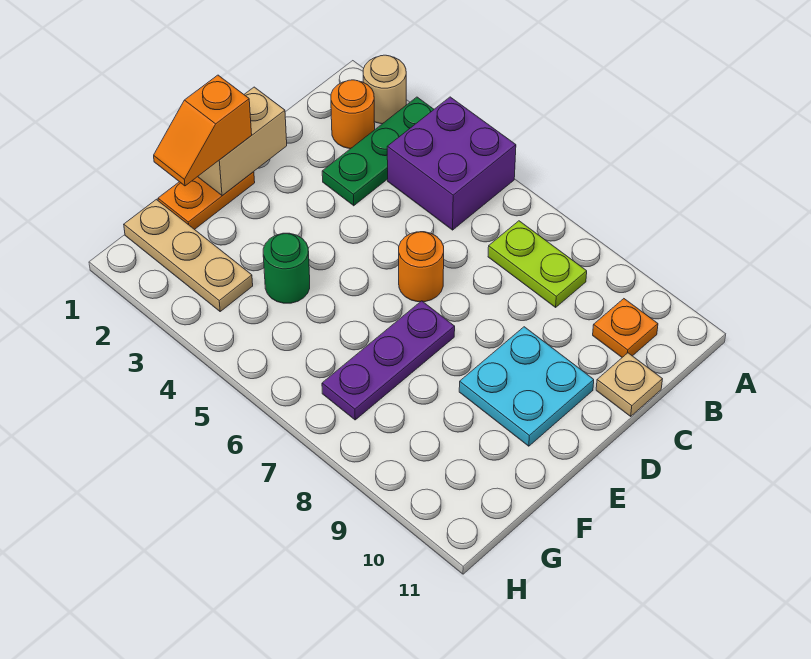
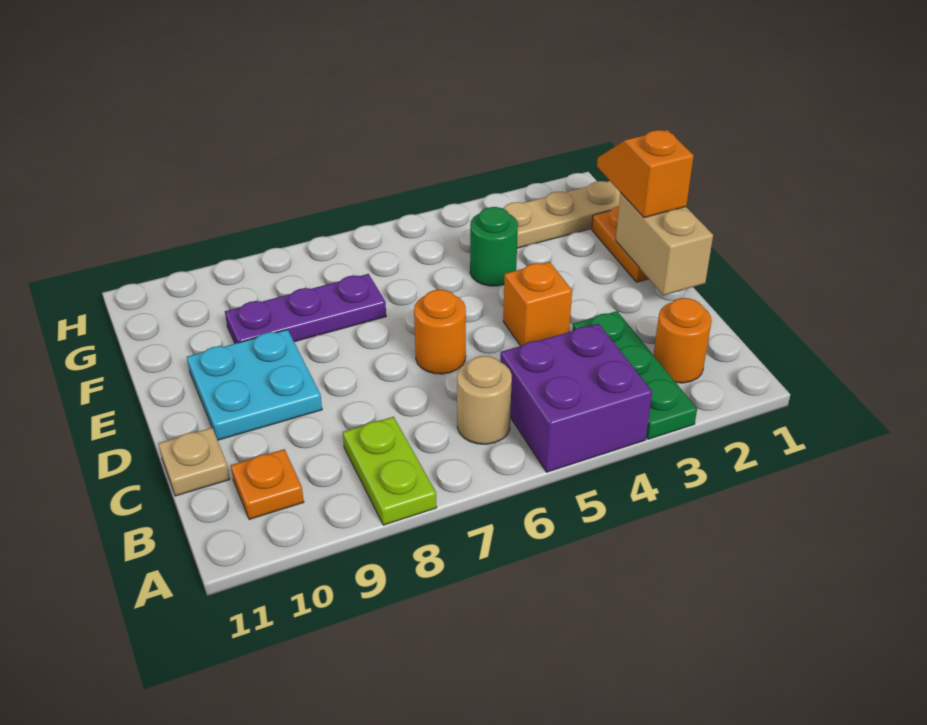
tan 1x1 round brick [363,55,406,124] -> tan 1x1 round brick moved to [457,356,512,444]
lime 1x2 plate [488,221,587,307] -> lime 1x2 plate turned to [343,417,437,525]
none -> orange 1x1 brick [503,262,572,346]
purple 1x3 plate [322,301,455,420] -> purple 1x3 plate turned to [225,274,386,343]

